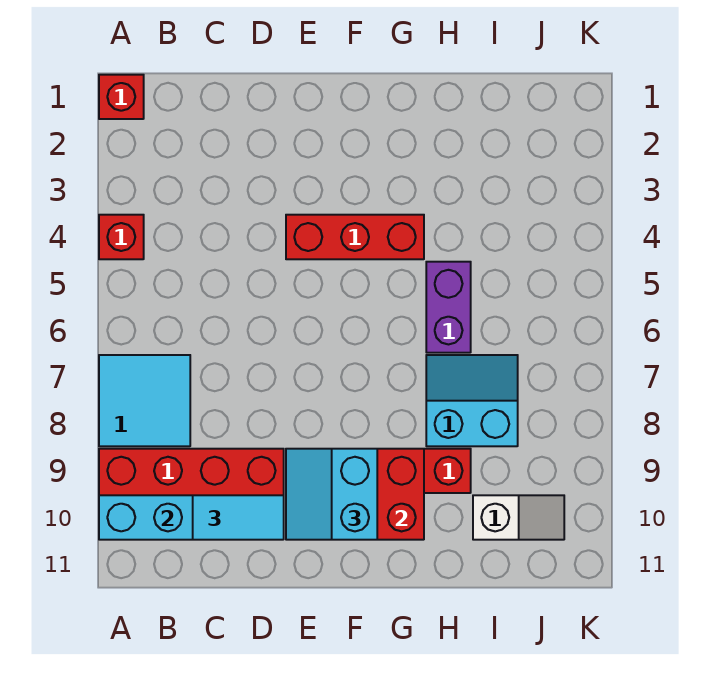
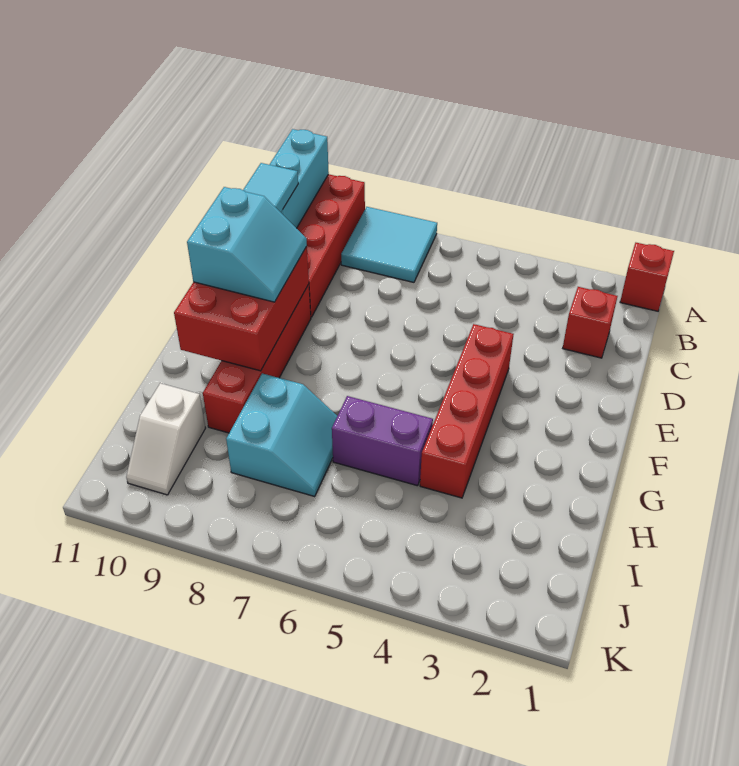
red 1x1 brick [99,215,144,259] -> red 1x1 brick moved to [563,287,617,358]
red 1x3 brick [286,215,424,259] -> red 1x4 brick [420,324,514,498]
cyan 2x2 slope [286,449,377,540] -> cyan 2x2 slope turned to [187,187,307,302]

